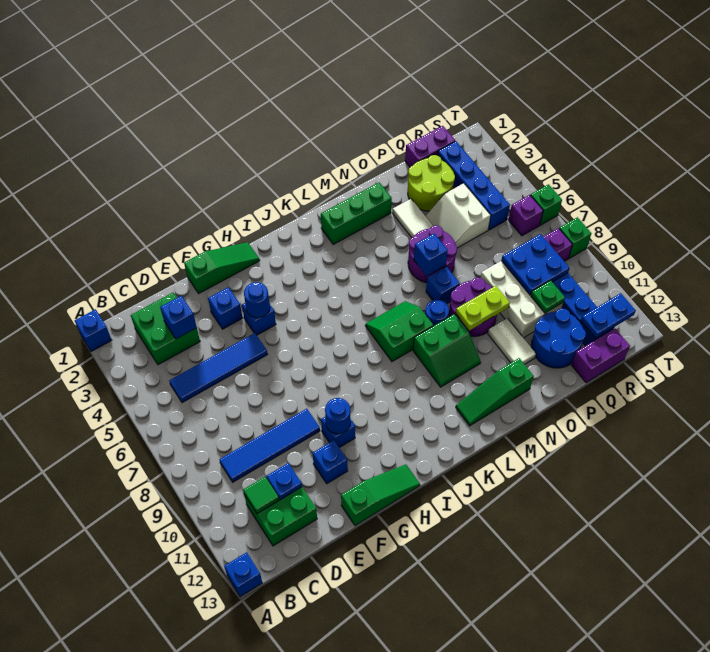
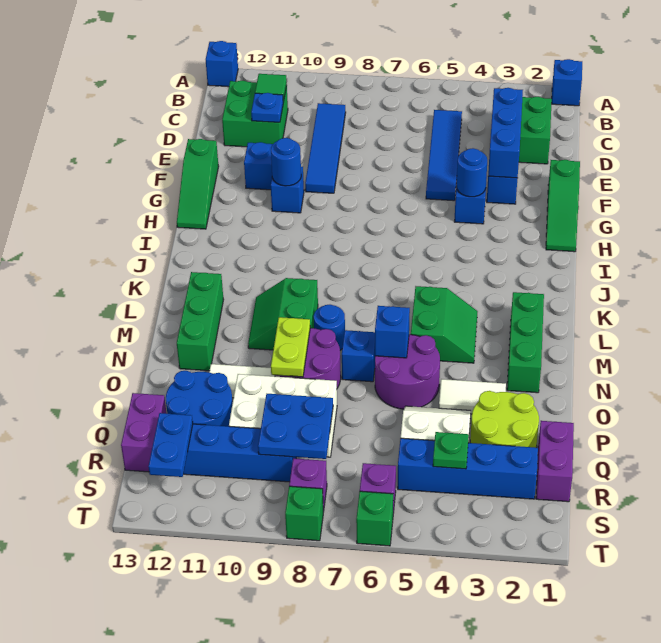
blue 1x1 brick [160,296,197,339] -> blue 1x3 brick [488,88,523,178]
green 2x2 slope [365,301,433,362] -> green 2x2 slope moved to [411,286,478,363]
green 1x3 slope [456,358,534,426] -> green 1x3 brick [177,272,224,371]
green 1x1 plate [531,280,565,313] -> green 1x1 plate moved to [433,432,469,469]

